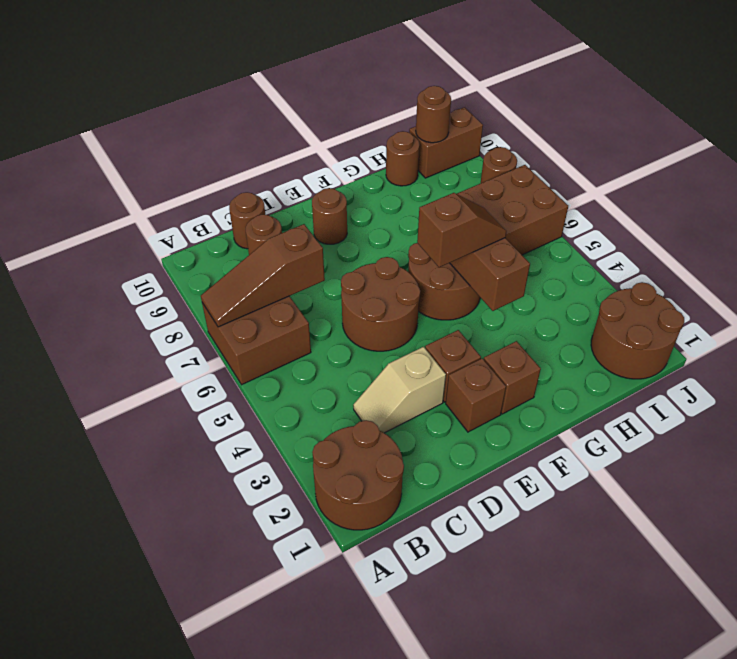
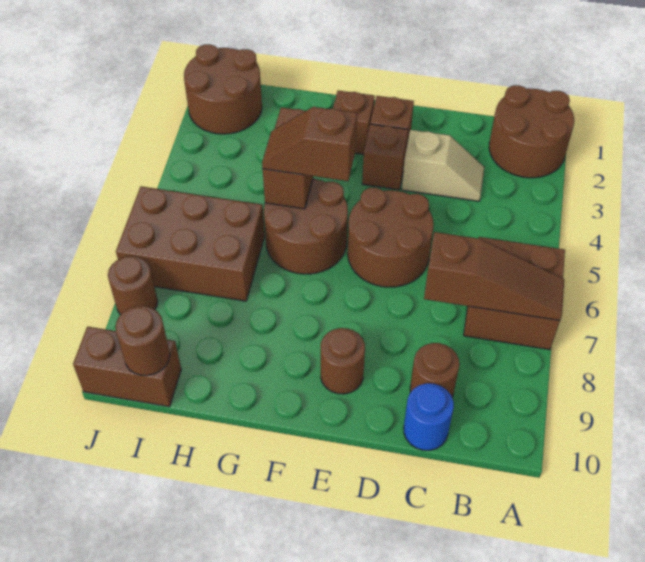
brown 1x1 round brick [229,192,265,249] -> blue 1x1 round brick [404,383,454,450]
brown 1x1 round brick [386,131,419,186] -> none

